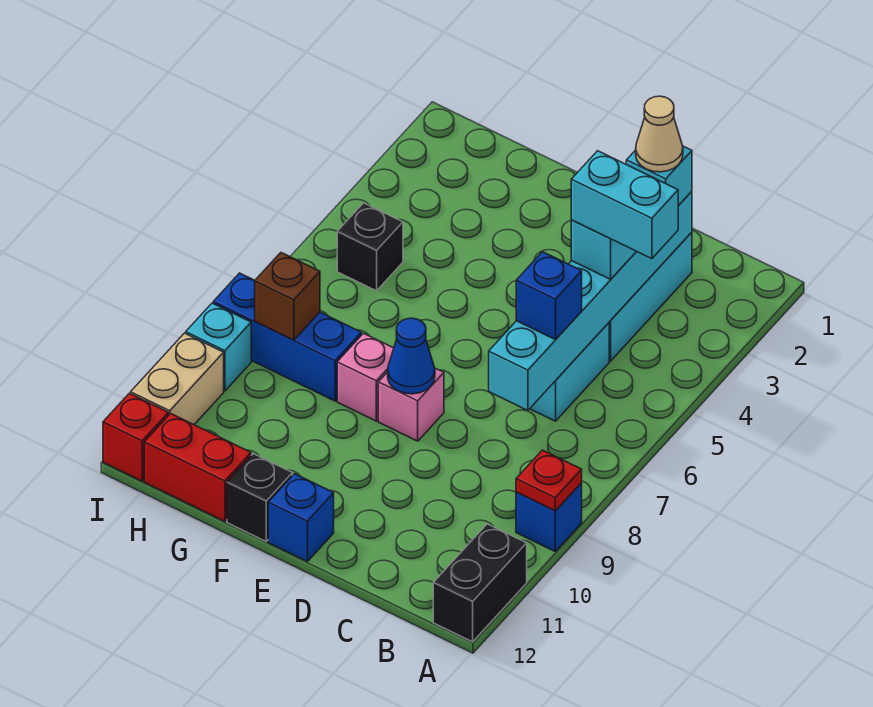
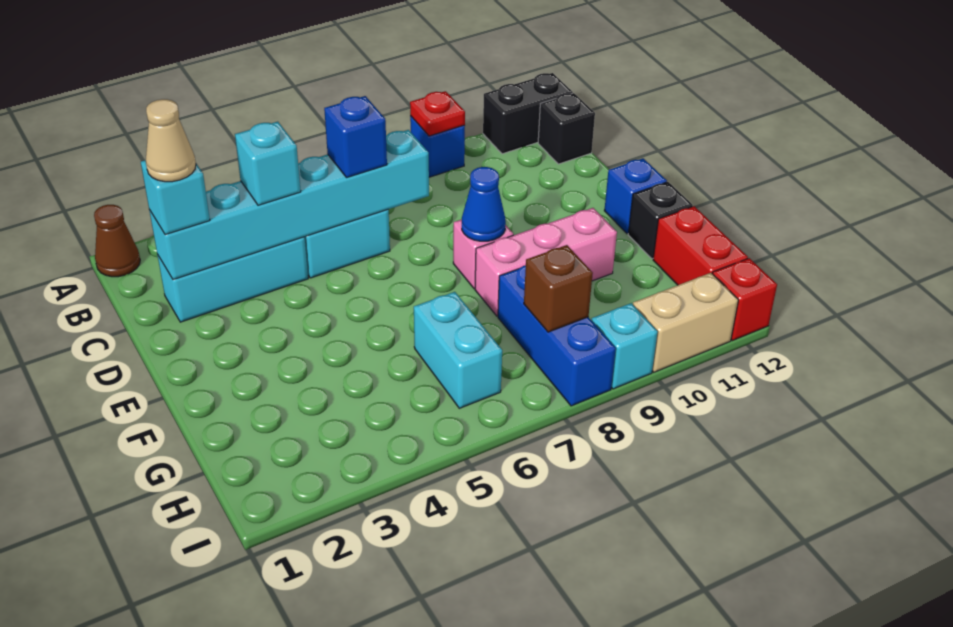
none -> brown 1x1 cone [94,205,140,277]
cyan 1x2 brick [571,151,678,259] -> cyan 1x2 brick moved to [414,292,502,408]
pink 1x1 brick [337,333,394,421] -> pink 1x3 brick [475,208,617,316]
black 1x1 brick [337,203,403,291] -> black 1x1 brick moved to [538,93,595,164]

